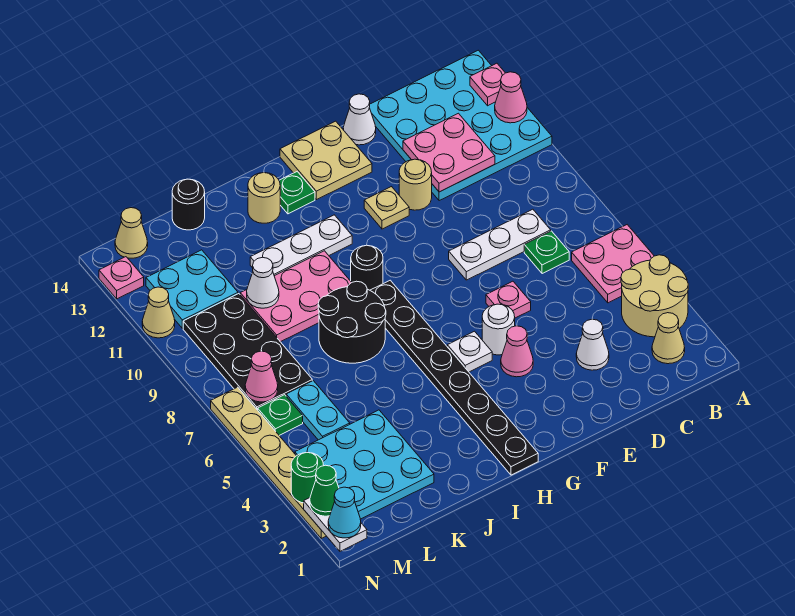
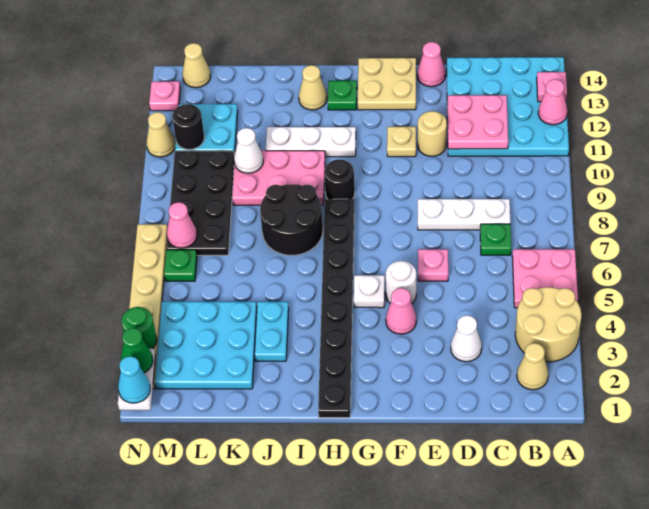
white 1x1 cone [343,94,376,145] -> pink 1x1 cone [417,42,445,87]
tan 1x1 round brick [248,173,280,223] -> tan 1x1 cone [299,65,327,110]
black 1x1 round brick [172,179,205,230] -> black 1x1 round brick moved to [172,104,204,150]
cyan 1x2 plate [286,381,350,440] -> cyan 1x2 plate moved to [255,302,289,361]

